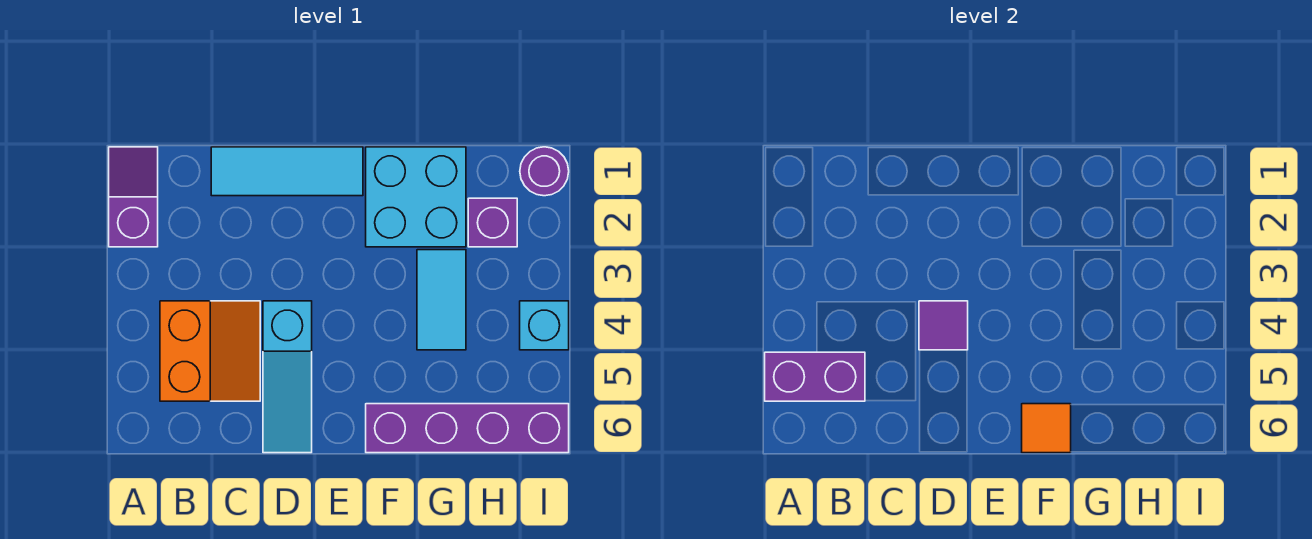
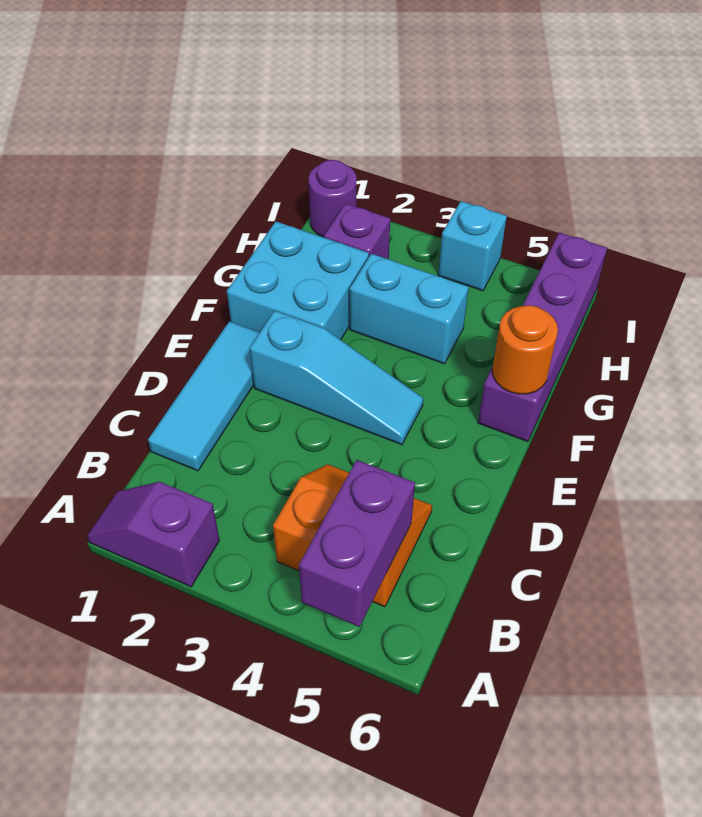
cyan 1x3 slope [263,301,312,453] -> cyan 1x3 slope moved to [250,310,423,445]
purple 1x1 tile [919,301,968,350] -> none
orange 1x1 tile [1022,404,1071,453] -> orange 1x1 round brick [492,305,558,394]
cyan 1x2 tile [417,250,466,350] -> cyan 1x2 brick [350,254,469,364]

